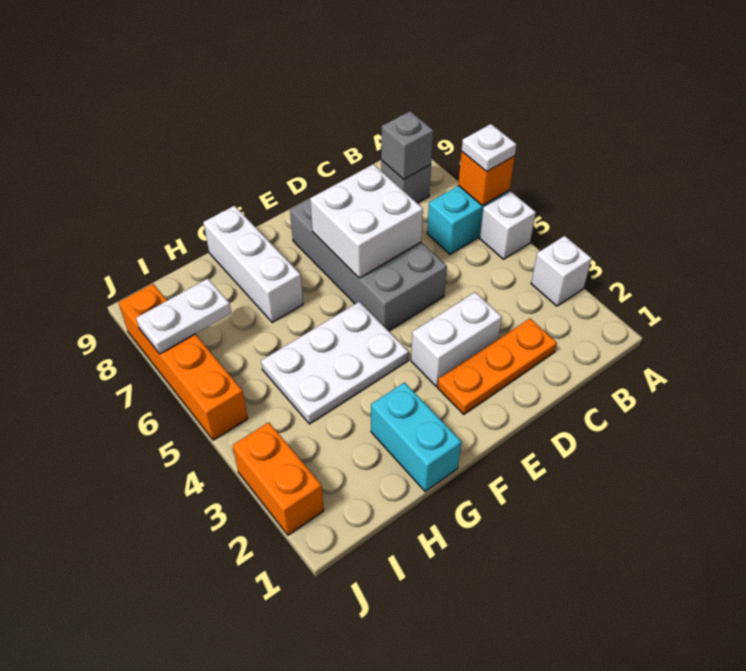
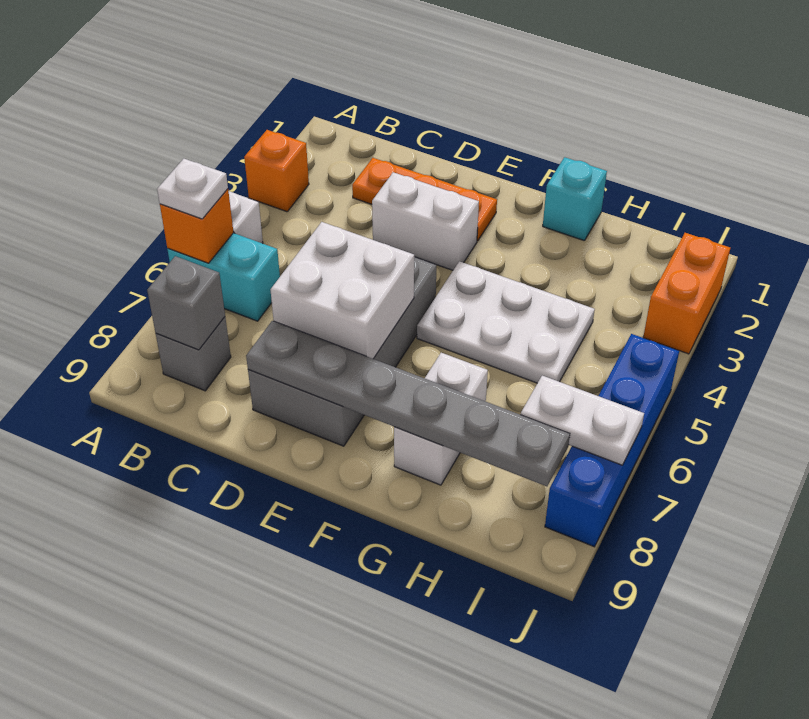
white 1x1 brick [531,236,592,306] -> orange 1x1 brick [244,130,309,212]
none -> grey 1x6 plate [246,321,570,486]
cyan 1x2 brick [371,382,461,492] -> cyan 1x1 brick [543,157,607,241]
white 1x3 brick [203,206,303,322] -> white 1x2 brick [394,353,488,485]
orange 1x4 brick [118,284,248,440] -> blue 1x4 brick [545,334,679,547]

